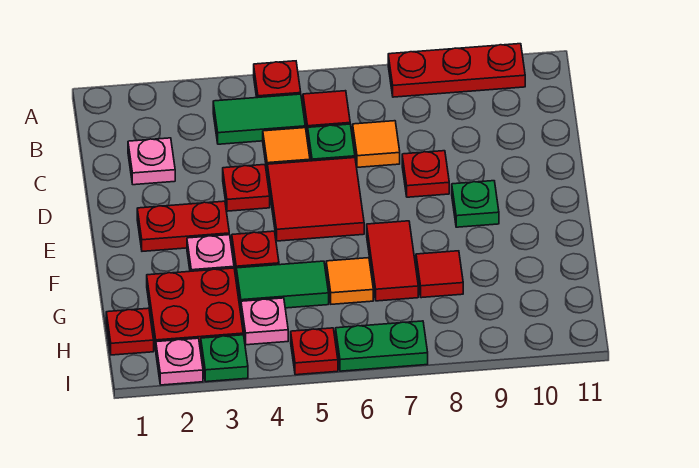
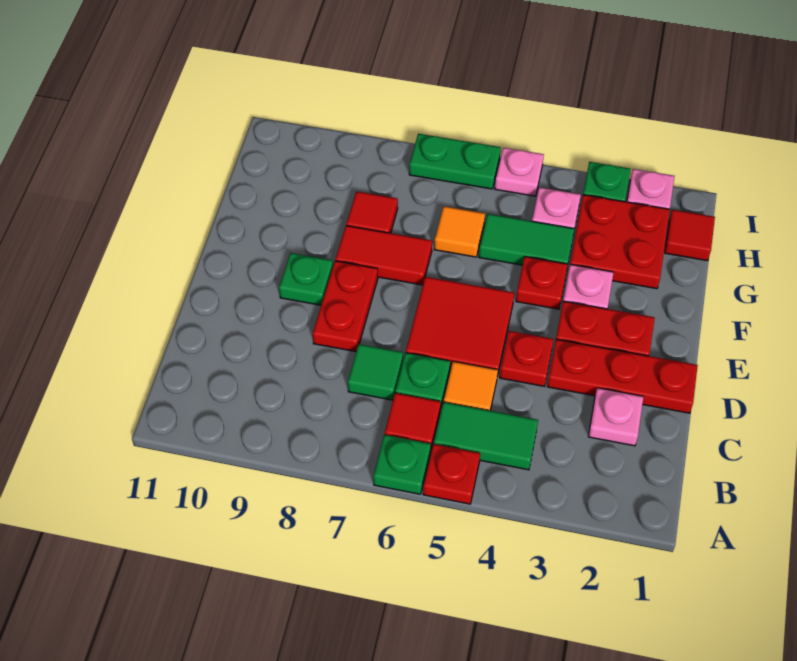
none -> green 1x1 plate [373,435,431,494]
red 1x3 plate [388,44,525,97] -> red 1x3 plate moved to [547,339,698,413]
orange 1x1 tile [353,121,400,167] -> green 1x1 tile [348,344,403,400]
red 1x1 plate [402,151,449,197] -> red 1x2 plate [313,261,378,352]
red 1x2 tile [367,221,418,301] -> red 1x2 tile turned to [335,226,432,285]
red 1x1 plate [106,308,154,355] -> red 1x1 tile [665,210,715,261]
red 1x1 plate [291,328,338,375] -> pink 1x1 plate [495,148,544,196]

